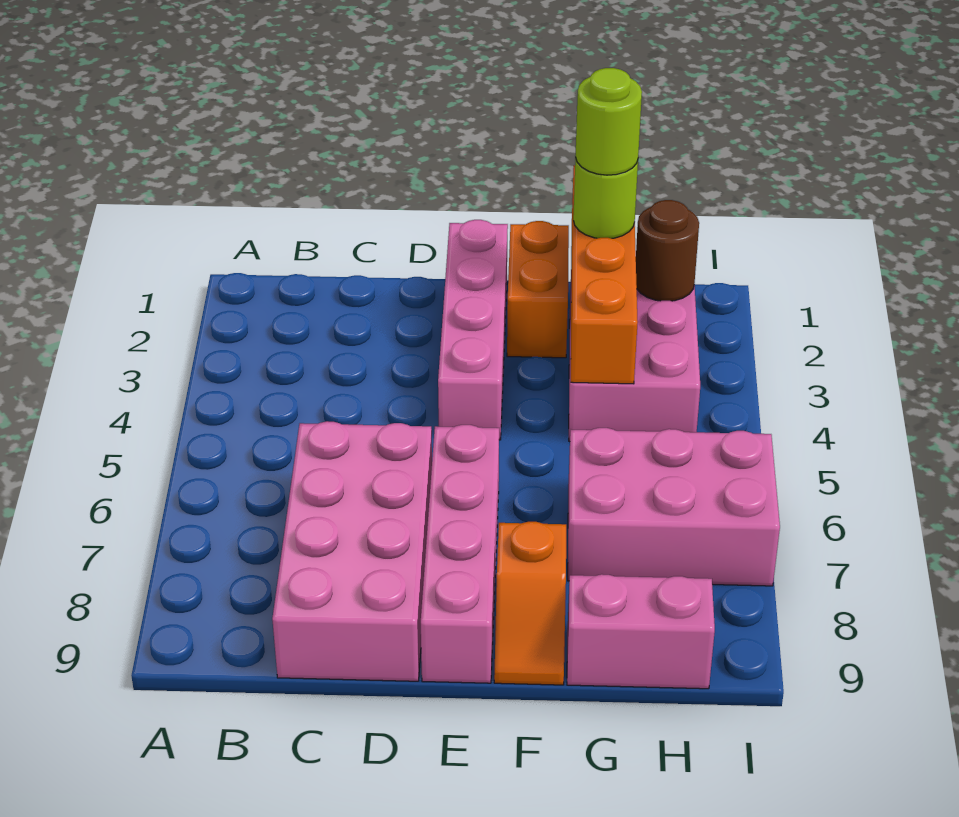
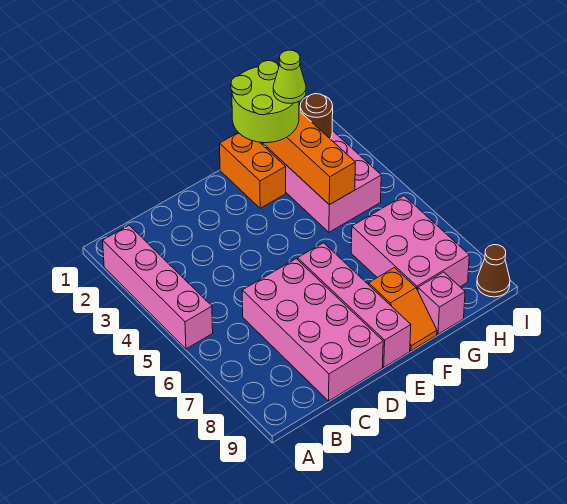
pink 1x4 brick [438,220,508,440] -> pink 1x4 brick moved to [103,225,213,349]
lime 1x1 round brick [573,157,638,238] -> lime 2x2 round brick [231,61,299,143]
lime 1x1 round brick [575,68,642,175] -> lime 1x1 cone [273,50,306,104]
pink 2x3 brick [568,428,780,586] -> pink 2x3 brick turned to [351,196,469,290]
pink 1x2 brick [567,574,715,689] -> pink 1x1 brick [418,272,465,334]
none -> brown 1x1 cone [477,245,510,297]

